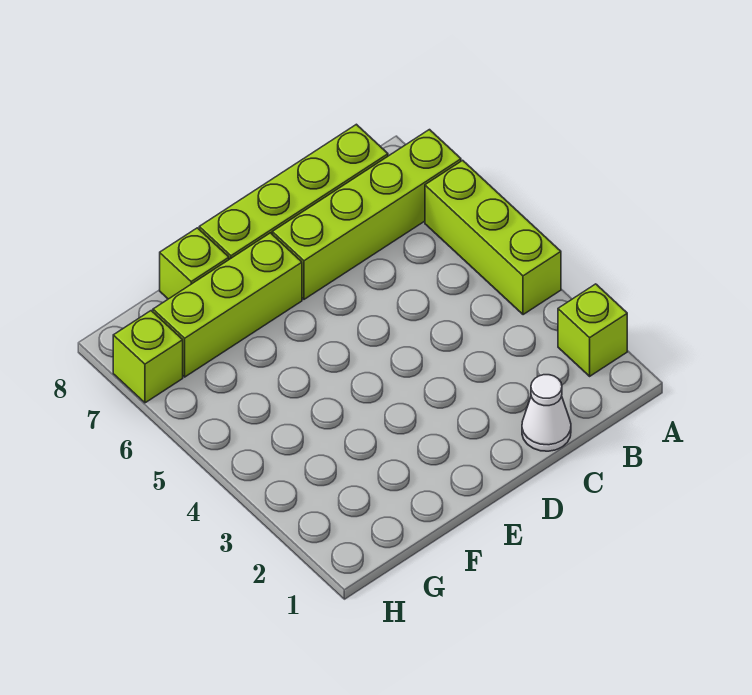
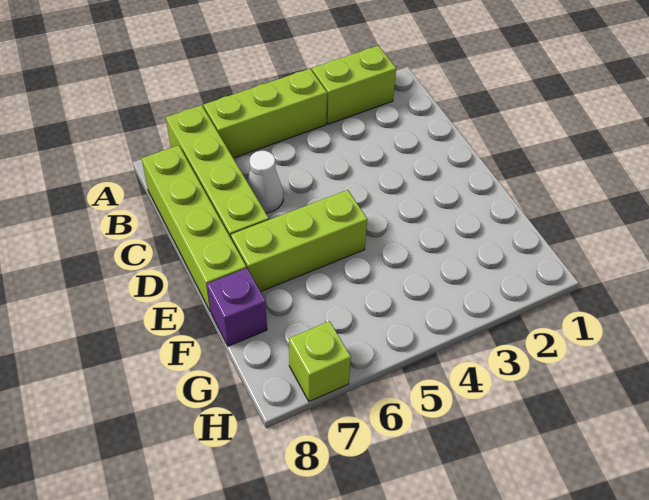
lime 1x1 brick [558,284,627,376] -> lime 1x2 brick [312,46,396,124]
white 1x1 cone [522,375,571,451] -> white 1x1 cone moved to [247,151,283,213]
lime 1x3 brick [153,233,302,377] -> lime 1x3 brick turned to [231,190,367,292]
lime 1x1 brick [160,228,229,299] -> purple 1x1 brick [207,268,267,346]

